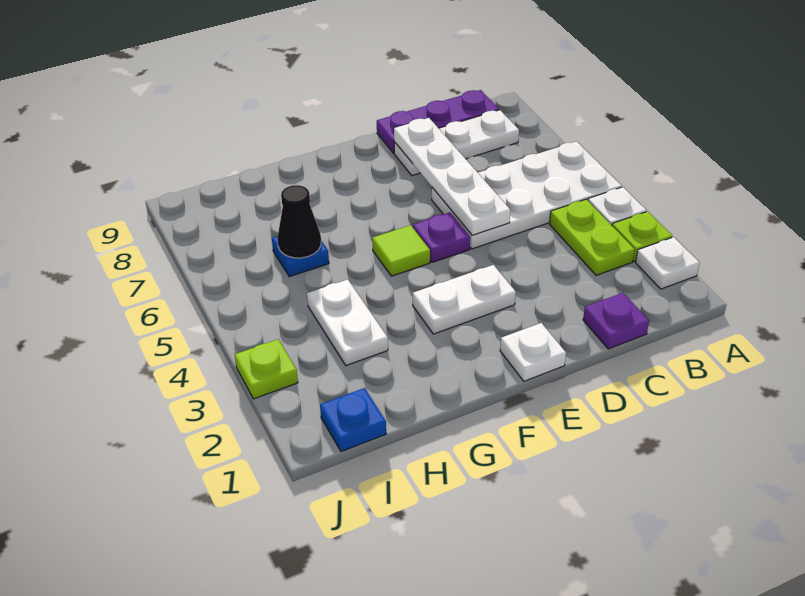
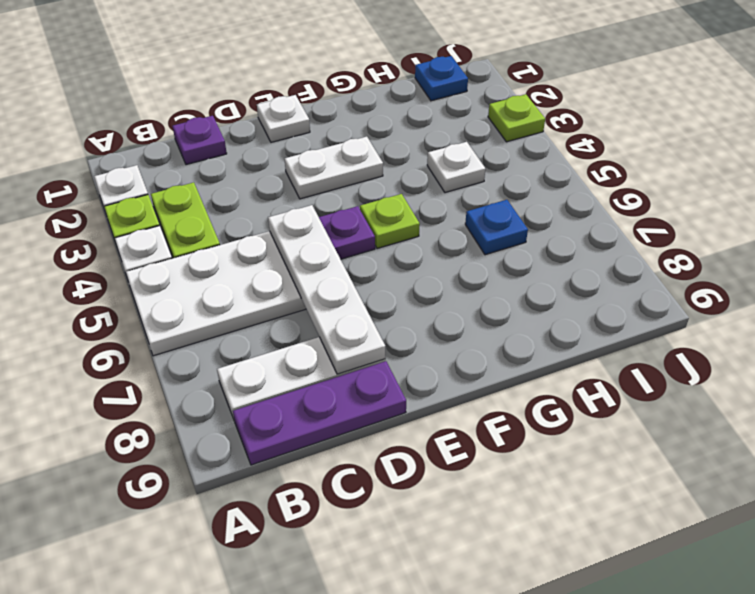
lime 1x1 tile [372,225,430,276] -> lime 1x1 plate [360,194,420,249]
white 1x2 plate [307,279,388,365] -> white 1x1 plate [427,142,485,193]
black 1x1 cone [277,185,321,258] -> none

